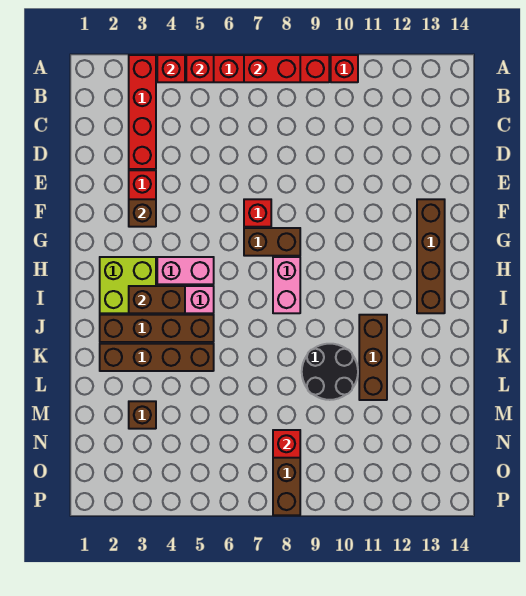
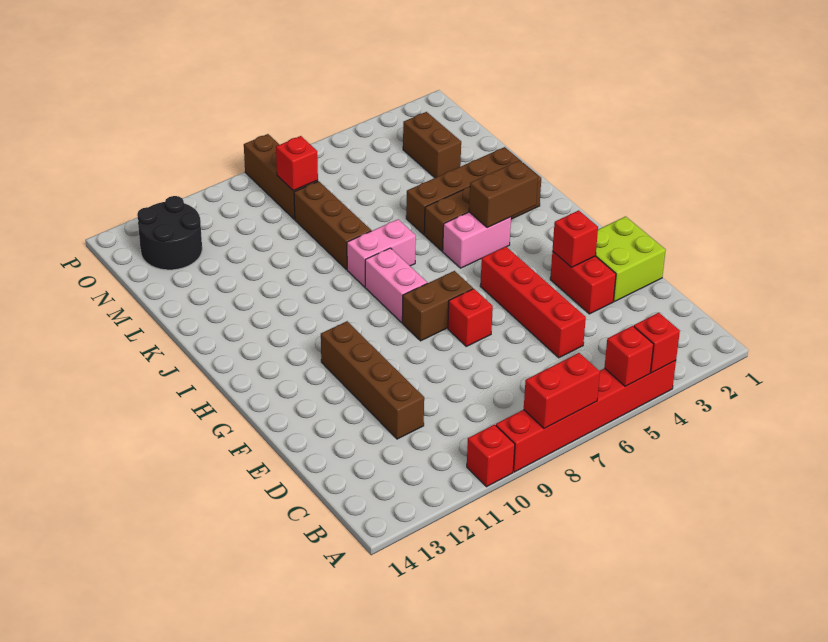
red 1x4 brick [129,55,156,169] -> red 1x4 brick moved to [480,247,586,358]
brown 1x1 brick [129,199,156,227] -> red 1x1 brick [552,210,598,267]
brown 1x4 brick [417,199,445,313] -> brown 1x4 brick moved to [321,321,424,439]
lime 2x2 brick [100,257,156,313] -> lime 2x2 brick moved to [596,217,666,302]
pink 1x2 brick [157,257,214,284] -> pink 1x2 brick moved to [347,219,416,287]
brown 1x3 brick [359,315,387,400] -> brown 1x3 brick moved to [294,181,371,270]
black 2x2 round brick [302,344,358,400] -> black 2x2 round brick moved to [137,196,202,270]
brown 1x1 brick [129,401,156,429] -> brown 1x2 brick [403,112,461,178]

